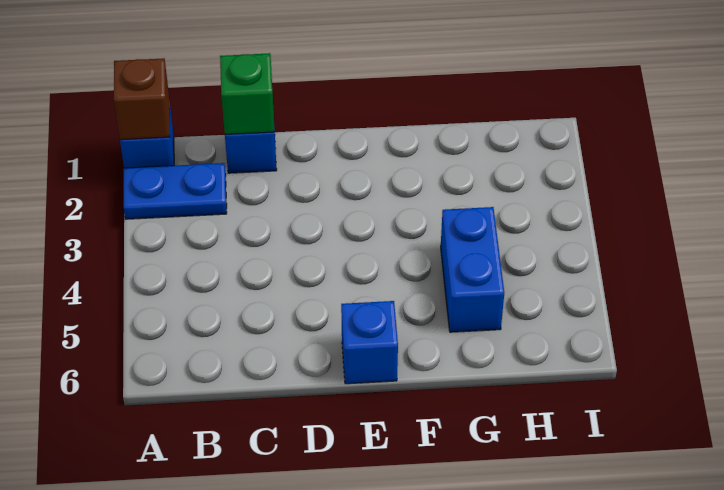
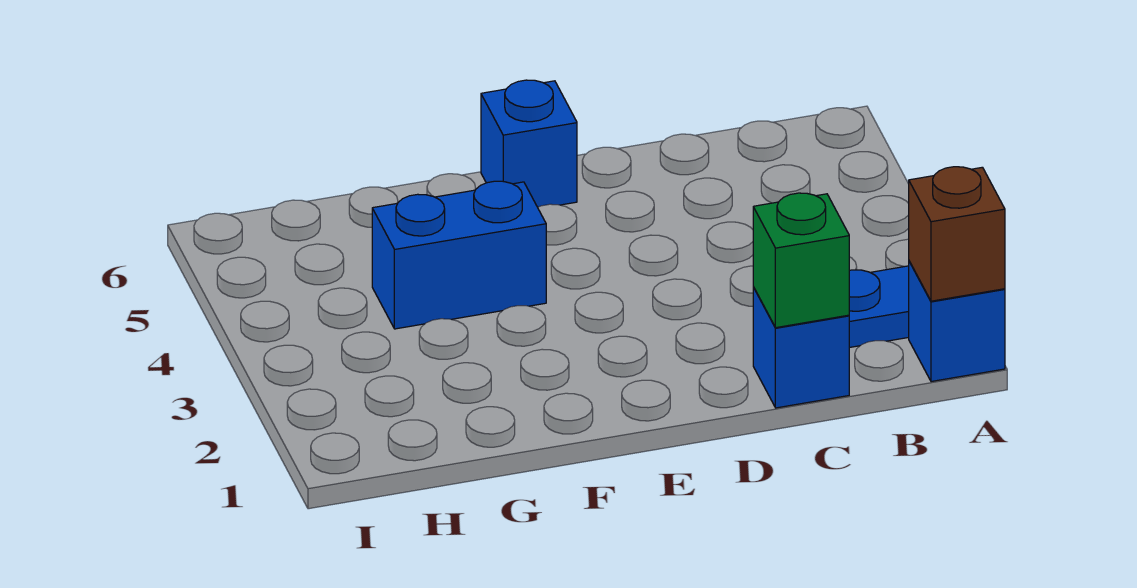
blue 1x2 brick [441,207,504,332] -> blue 1x2 brick turned to [372,181,546,329]

